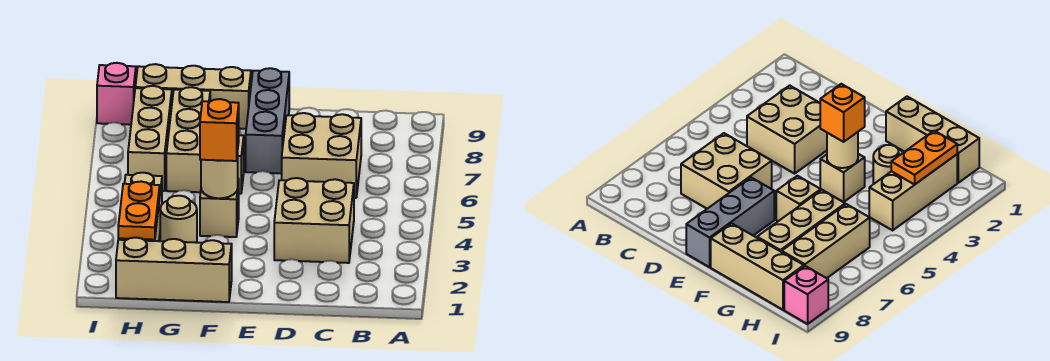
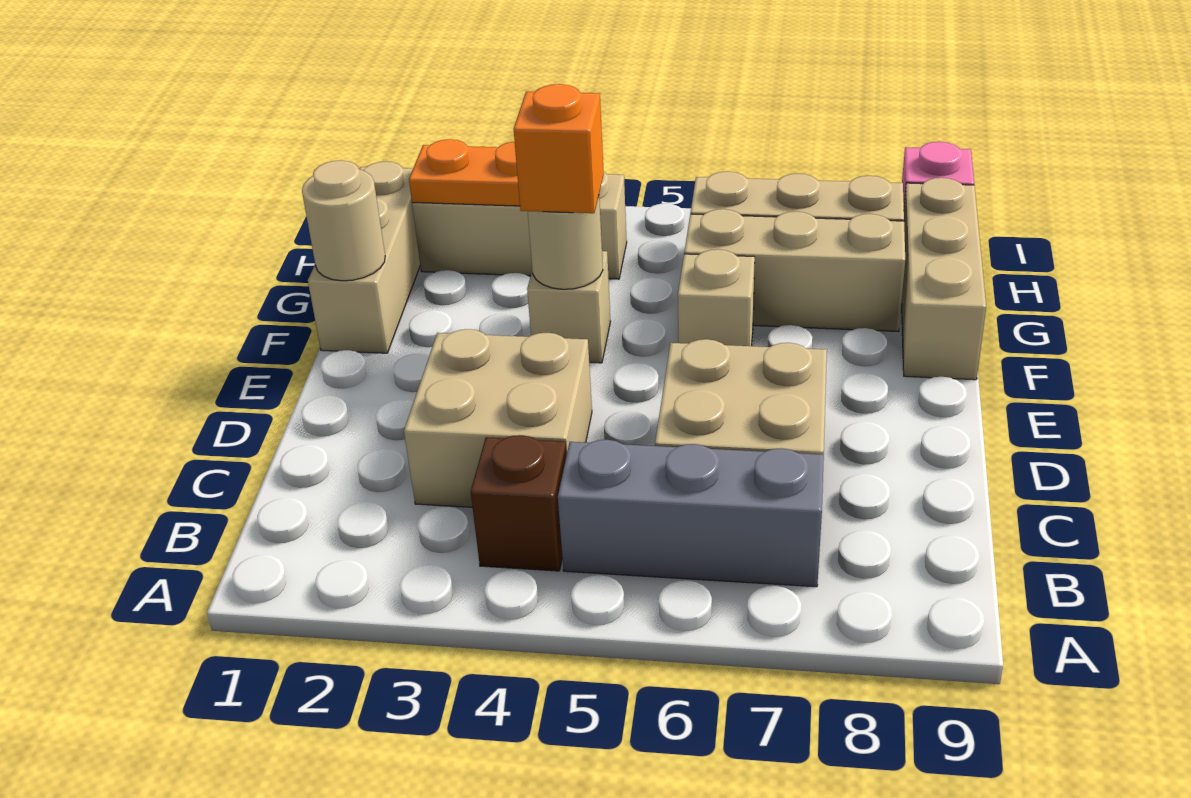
none -> brown 1x1 brick [471,435,567,571]
grey 1x3 brick [246,68,289,173] -> grey 1x3 brick moved to [558,440,824,587]
tan 1x1 round brick [160,196,197,243] -> tan 1x1 round brick moved to [302,160,385,281]

